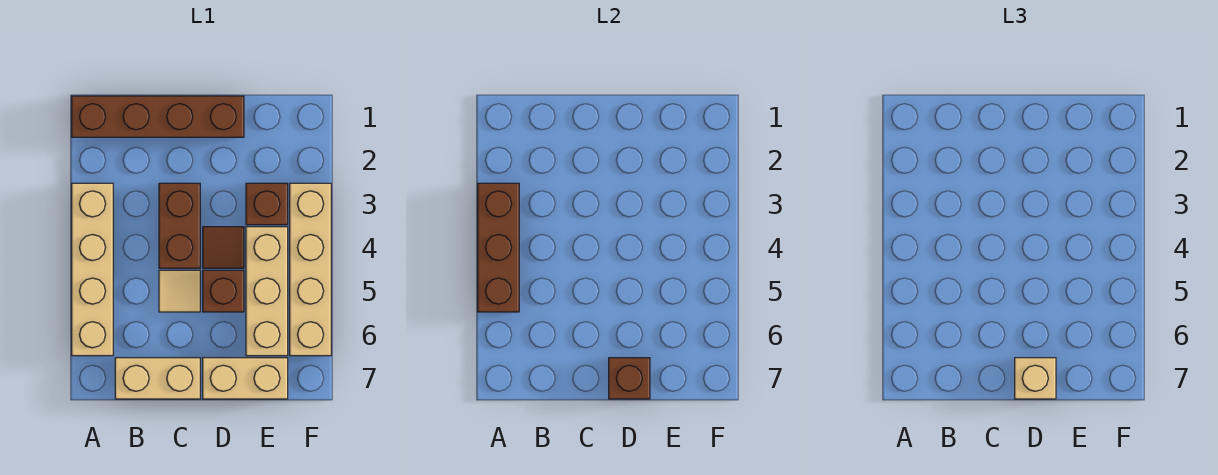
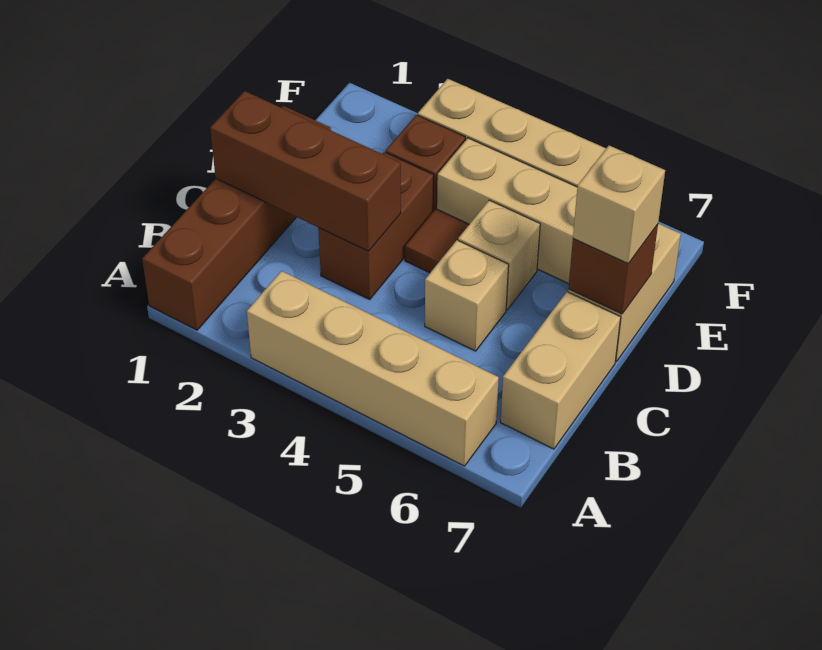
brown 1x3 brick [478,183,519,312] -> brown 1x3 brick moved to [210,91,401,251]
brown 1x2 brick [159,183,200,268] -> brown 1x2 brick turned to [318,152,434,299]
tan 1x1 tile [159,270,200,312] -> tan 1x1 brick [425,240,509,351]
brown 1x1 brick [203,270,244,312] -> tan 1x1 brick [458,200,540,310]

